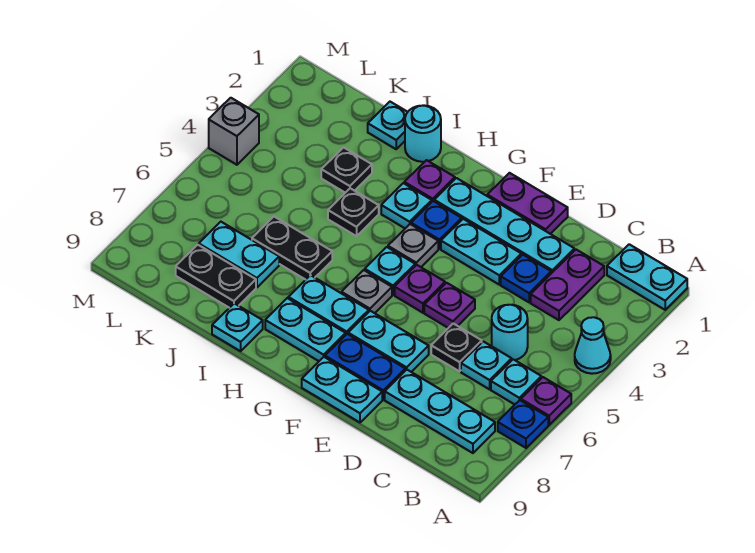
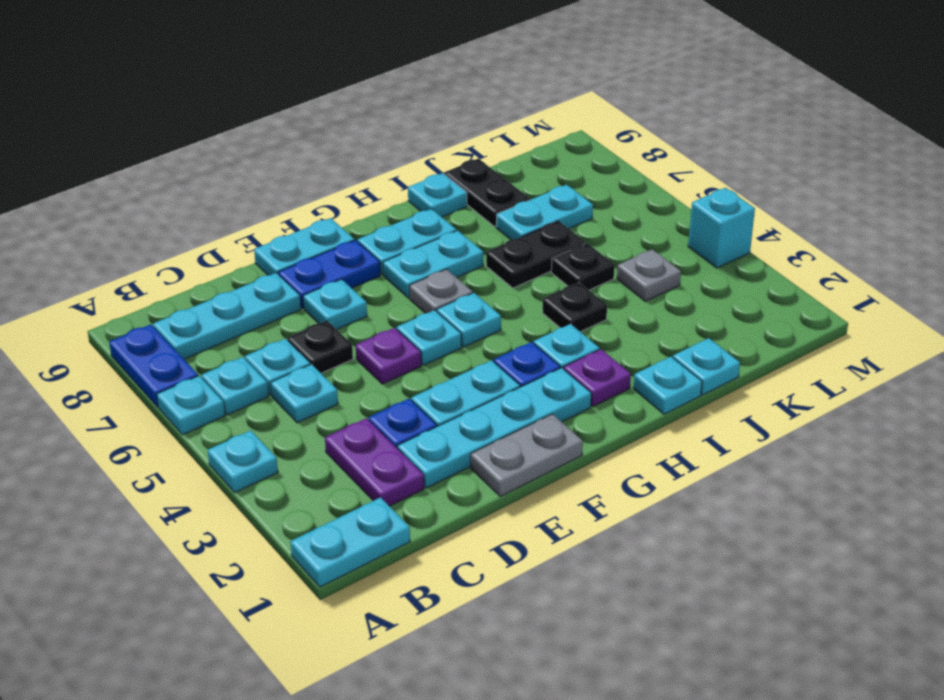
cyan 1x1 cone [575,317,611,374] -> cyan 1x1 plate [208,430,278,493]
purple 1x1 plate [521,377,571,425] -> cyan 1x1 plate [157,376,225,435]
blue 1x1 plate [498,400,548,448] -> blue 1x2 plate [109,324,198,407]
cyan 1x1 round brick [492,305,528,360] -> cyan 1x1 plate [271,364,338,423]
purple 1x2 plate [487,173,568,234] -> grey 1x2 plate [471,414,583,496]
cyan 1x2 plate [348,311,429,372] -> cyan 1x1 plate [303,279,367,330]
purple 1x1 plate [395,265,445,313] -> cyan 1x1 plate [397,310,462,365]
grey 1x1 plate [388,224,438,267] -> grey 1x1 plate moved to [617,249,681,301]
cyan 1x1 round brick [405,105,441,162] -> cyan 1x1 plate [633,357,702,414]
black 1x1 plate [321,147,372,193] -> black 1x1 plate moved to [551,243,615,290]
black 1x2 plate [176,245,256,308] -> black 1x2 plate turned to [444,159,530,227]
grey 1x1 brick [209,98,259,165] -> cyan 1x1 brick [688,188,755,268]

